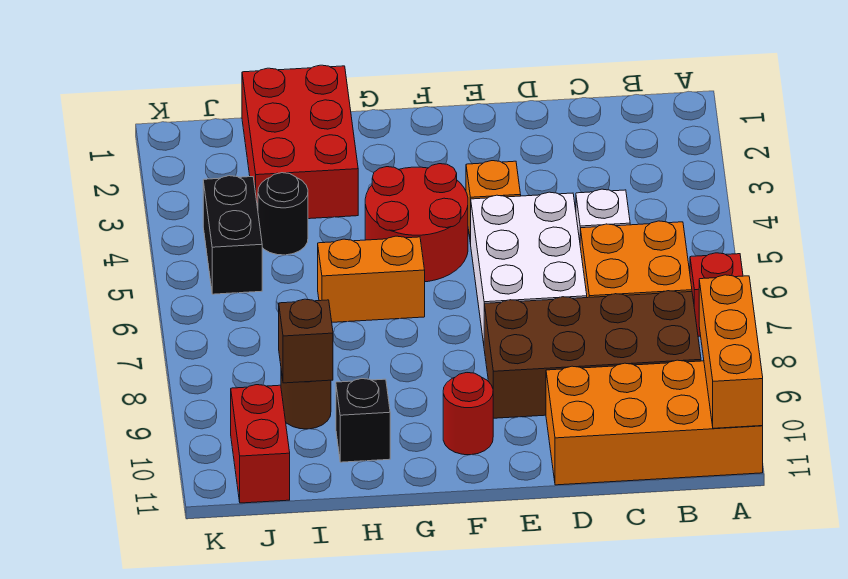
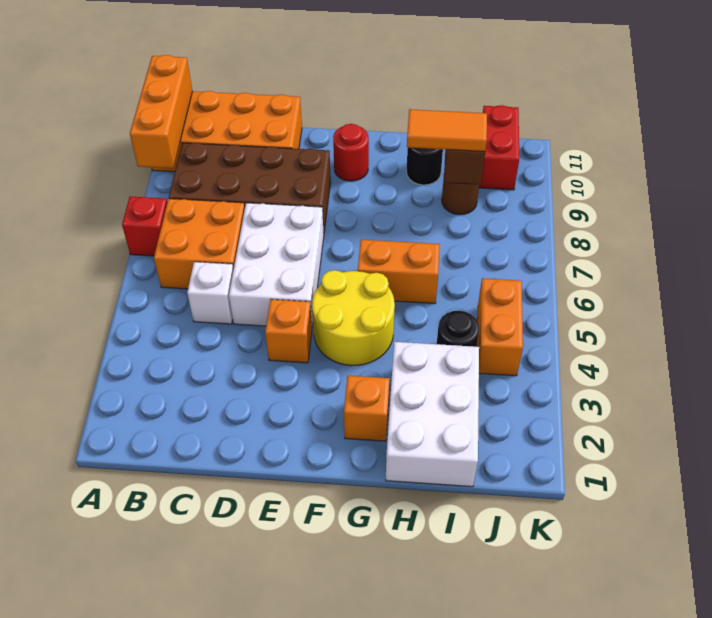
red 2x2 round brick [365,164,468,282] -> yellow 2x2 round brick [312,270,395,366]
none -> orange 1x1 brick [344,376,390,441]
red 2x3 brick [242,65,358,219] -> white 2x3 brick [386,342,479,487]
none -> orange 1x2 tile [407,109,487,151]
black 1x1 brick [336,379,390,462] -> black 1x1 round brick [406,148,443,185]
black 1x2 brick [203,176,262,294] -> orange 1x2 brick [477,278,523,376]

